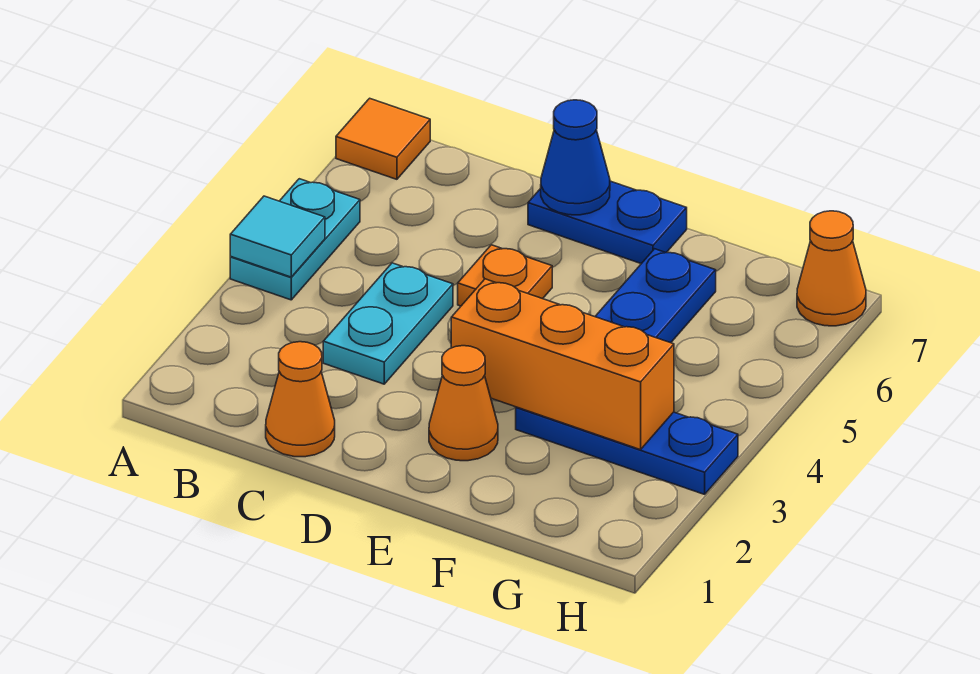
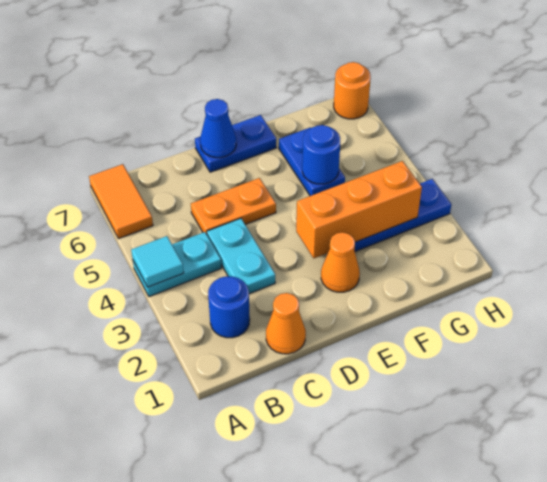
cyan 1x2 plate [230,179,360,300] -> cyan 1x2 plate turned to [133,232,221,297]
orange 1x1 tile [336,98,430,179] -> orange 1x2 tile [89,164,153,239]
none -> blue 1x1 round brick [208,276,250,338]
orange 1x1 plate [458,245,552,306] -> orange 1x2 plate [191,178,276,234]
none -> blue 1x1 round brick [302,125,340,184]
orange 1x1 cone [797,211,866,326] -> orange 1x1 round brick [334,62,371,119]

